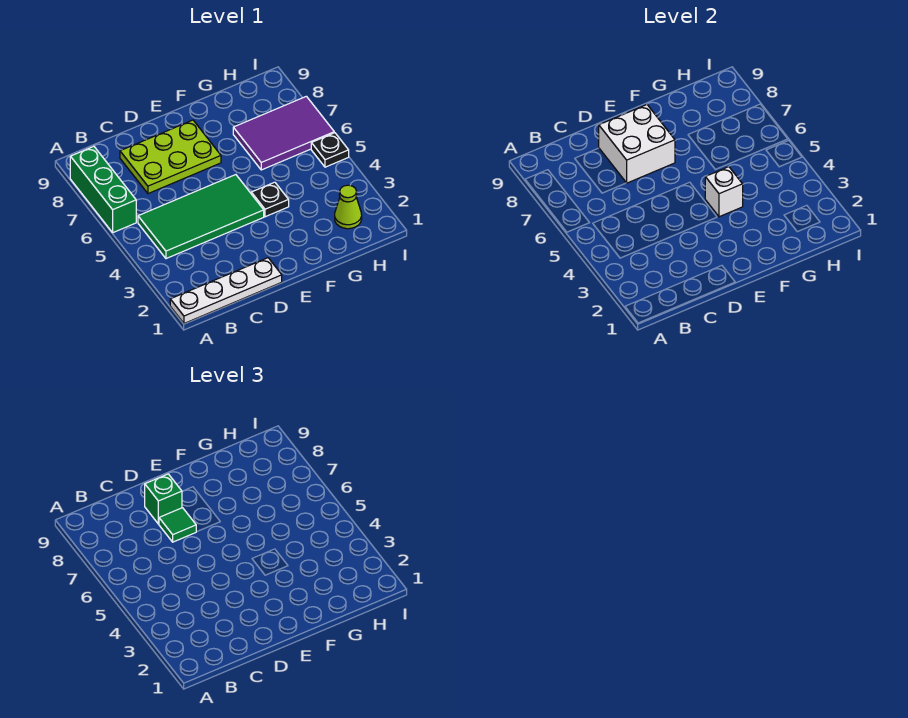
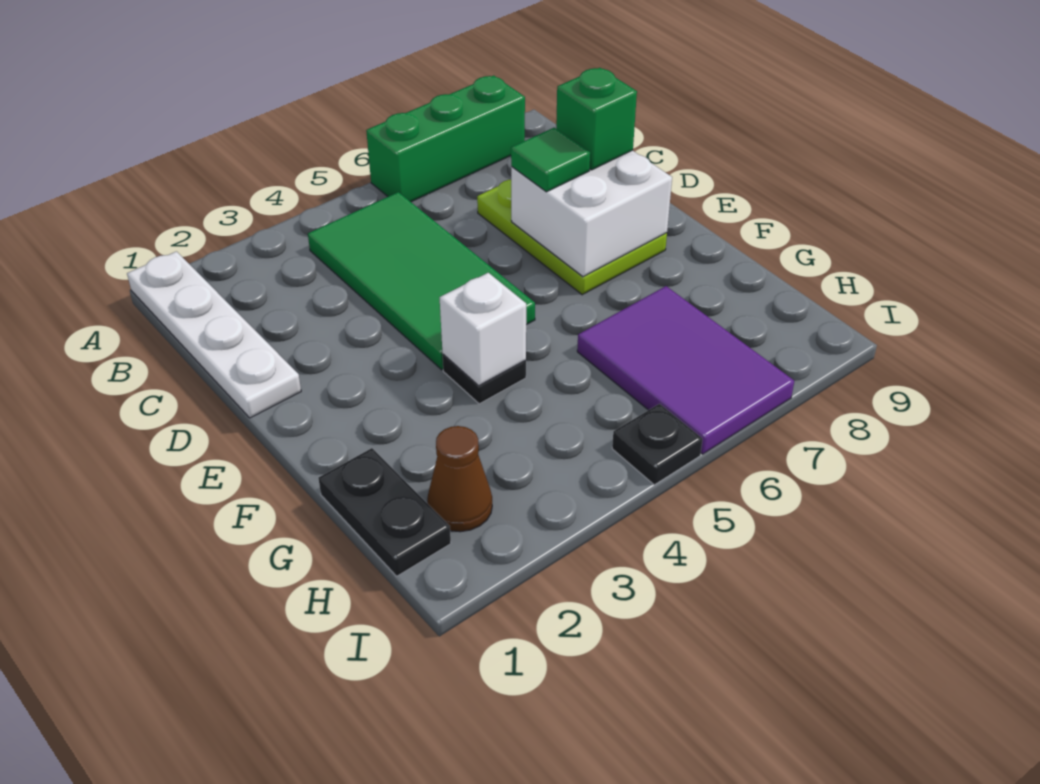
none -> black 1x2 plate [318,448,451,576]
lime 1x1 cone [335,185,362,229] -> brown 1x1 cone [427,426,492,532]

